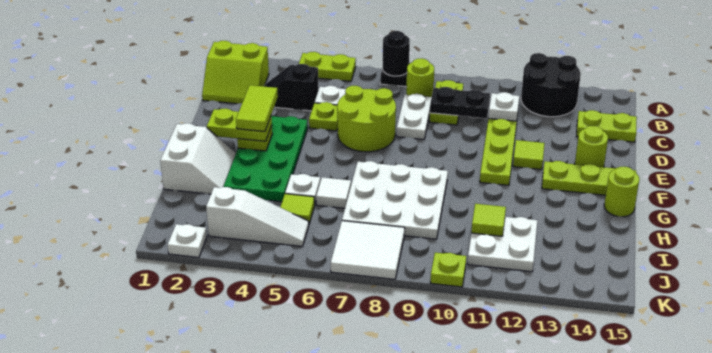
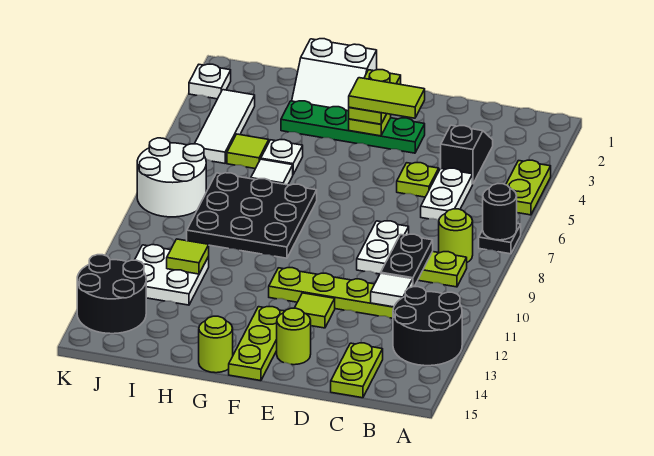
lime 2x2 slope [202,41,269,104] -> none
white 1x2 plate [397,94,432,139] -> white 1x2 plate turned to [357,221,409,274]
white 1x1 plate [489,92,519,121] -> white 1x1 tile [371,273,413,307]
lime 2x2 round brick [337,86,396,152] -> none
green 2x4 plate [223,116,308,202] -> green 1x4 plate [281,101,425,153]
white 3x3 plate [342,161,448,239] -> black 3x3 plate [187,173,317,258]
white 1x3 slope [206,187,309,246] -> white 1x3 tile [195,90,255,163]
white 2x2 tile [331,221,405,279] -> white 2x2 round brick [137,138,206,217]
none -> black 2x2 round brick [77,255,146,334]
lime 1x1 plate [431,253,466,287] -> none

